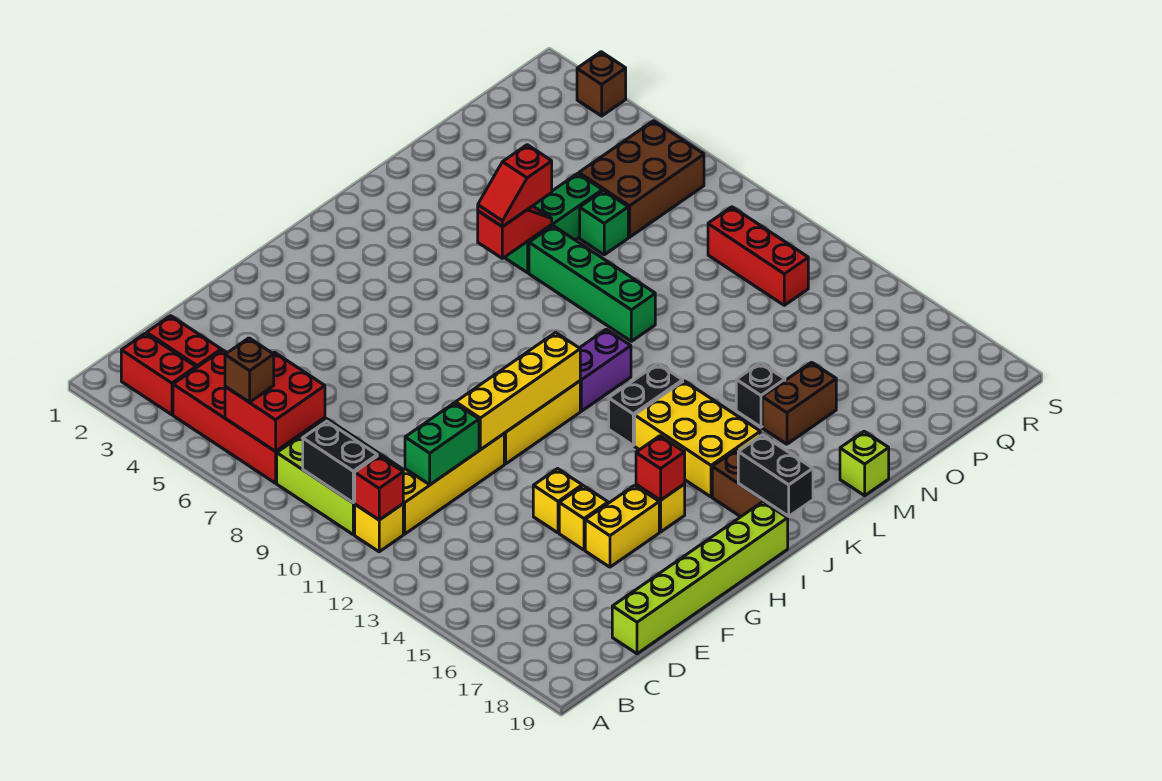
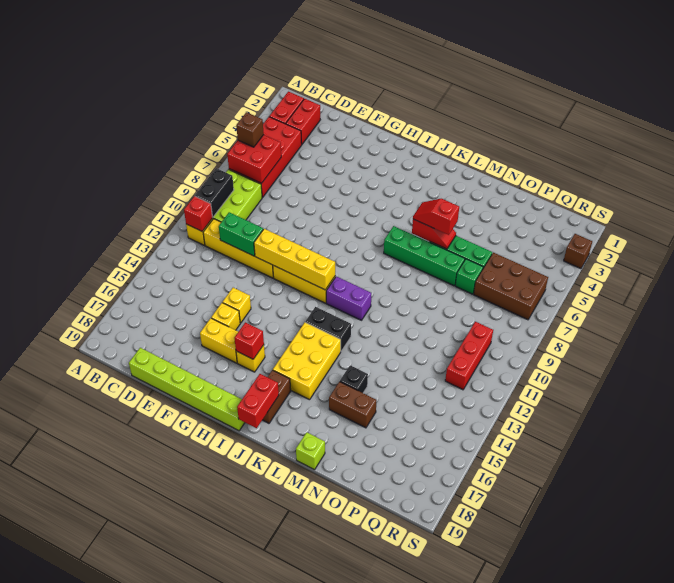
black 1x2 brick [738,435,813,516] -> red 1x2 brick [237,374,279,428]
green 1x4 brick [529,226,655,341] -> green 1x4 brick turned to [384,226,465,286]

